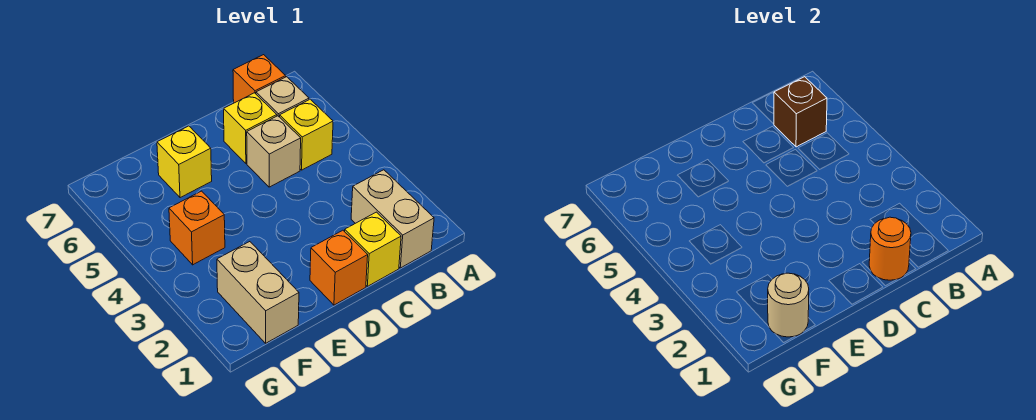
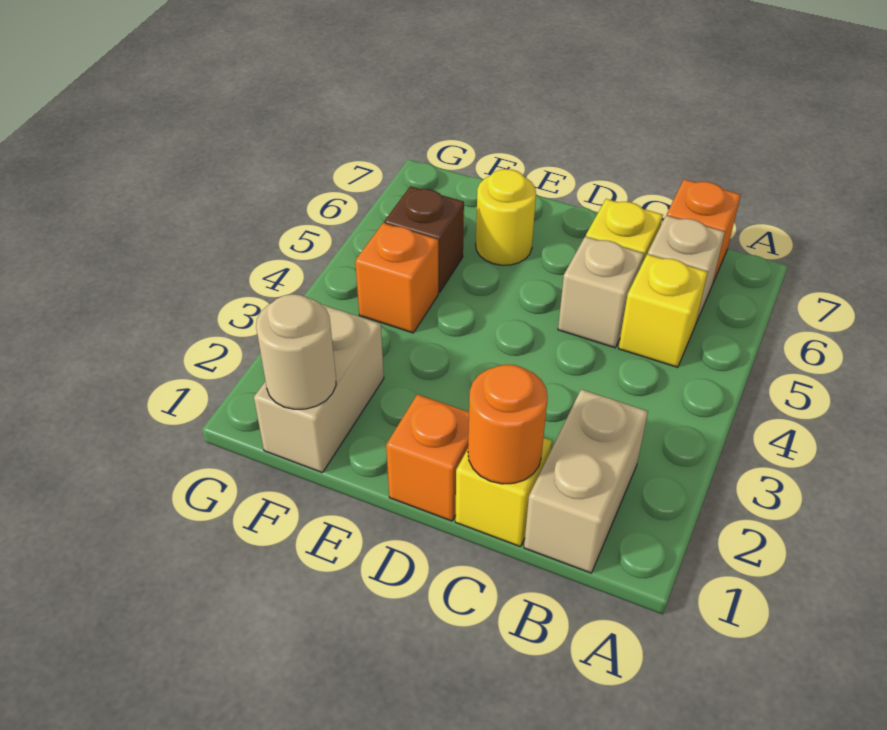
brown 1x1 brick [774,77,827,147] -> brown 1x1 brick moved to [384,186,464,293]
yellow 1x1 brick [157,126,212,198] -> yellow 1x1 round brick [476,169,536,265]

